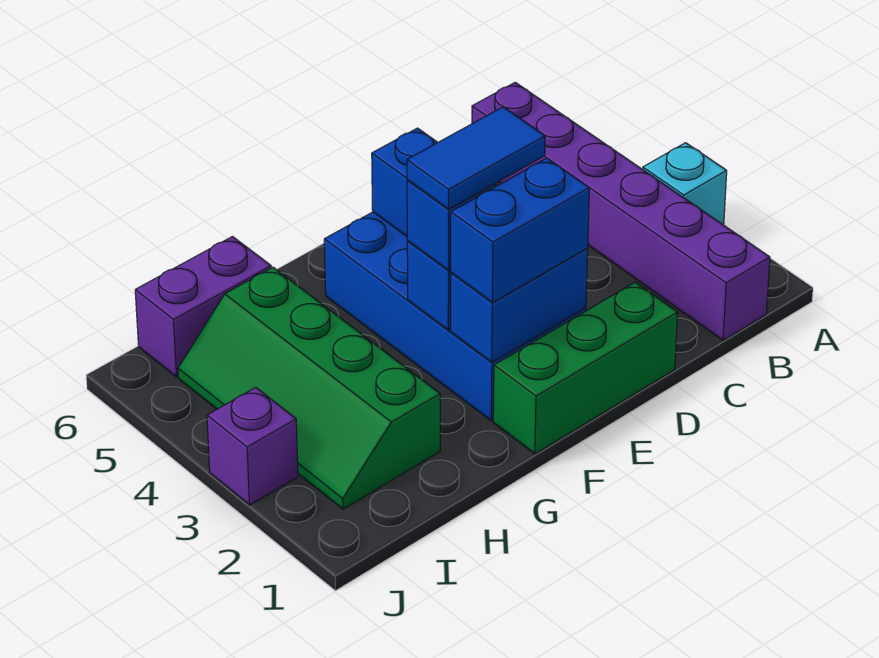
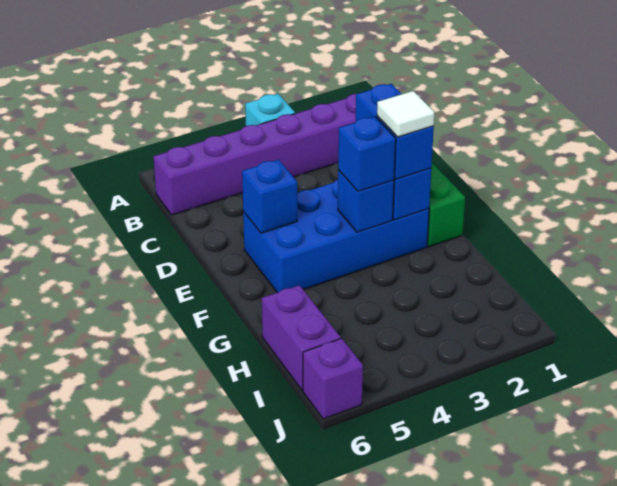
blue 1x2 tile [407,107,545,209] -> none
none -> white 1x1 tile [377,91,434,137]
green 2x4 slope [178,267,440,509] -> none
purple 1x1 brick [207,387,298,505] -> purple 1x1 brick moved to [303,338,363,419]

